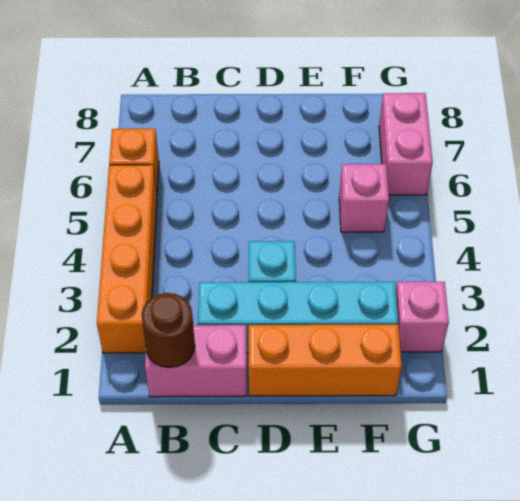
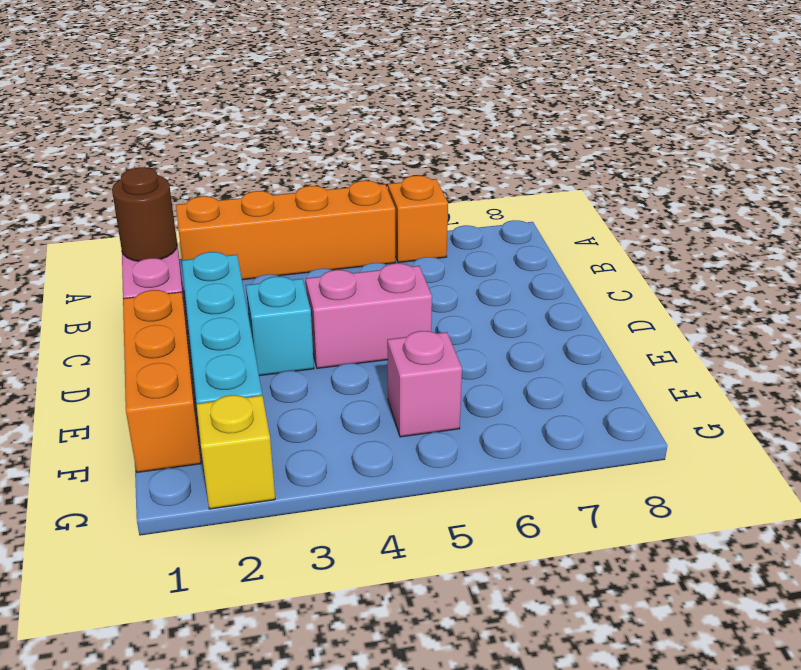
pink 1x1 brick [396,282,449,352] -> yellow 1x1 brick [197,395,275,509]
pink 1x2 brick [379,93,433,195] -> pink 1x2 brick moved to [306,263,432,368]

